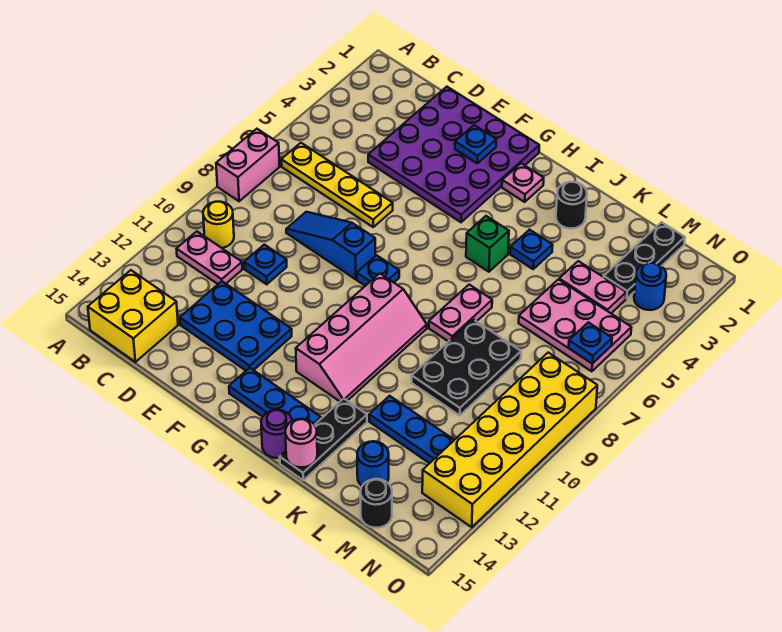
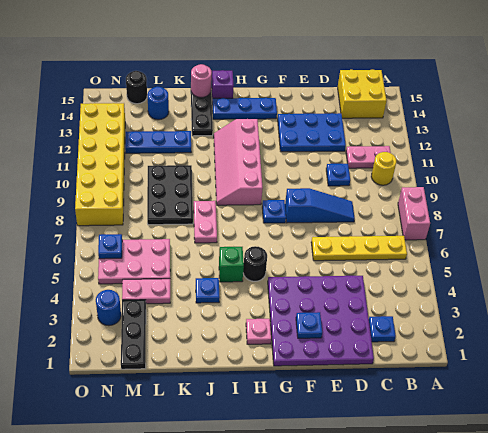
none -> blue 1x1 plate [369,316,396,342]
purple 1x1 round brick [261,410,292,458] -> purple 1x1 brick [212,70,234,102]
black 1x1 round brick [556,182,587,228] -> black 1x1 round brick moved to [243,246,267,281]

